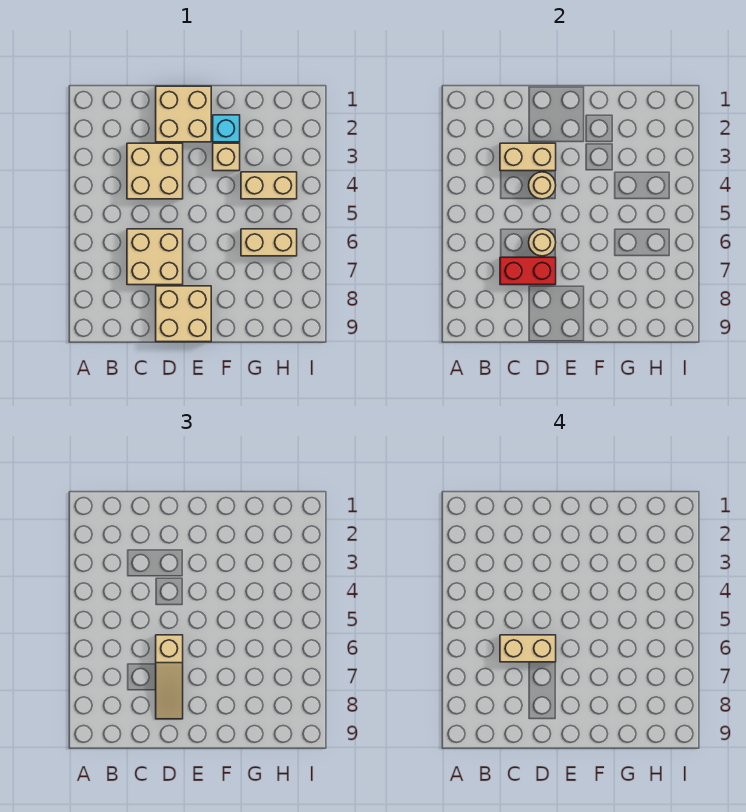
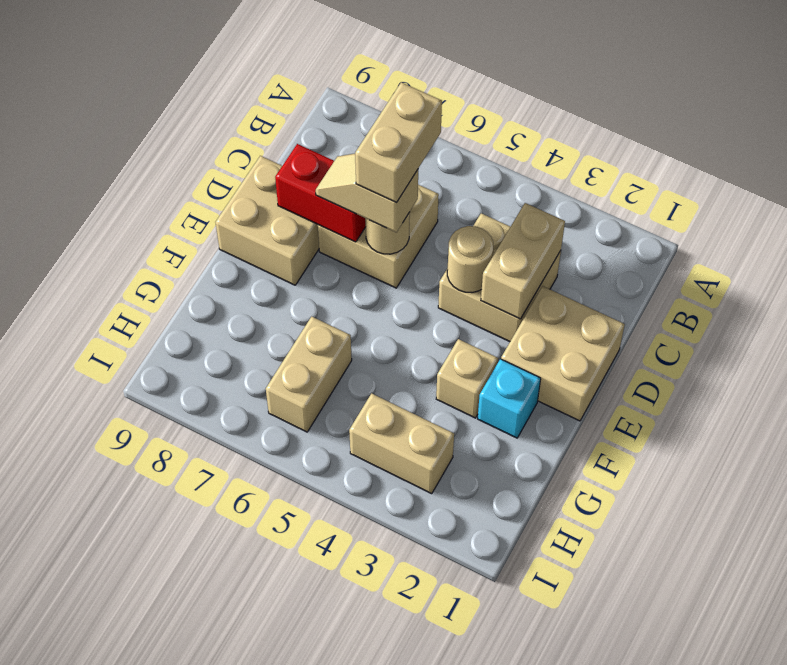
red 1x2 brick [500,257,556,285] -> red 1x2 brick turned to [275,144,366,242]
tan 1x3 slope [156,635,183,719] -> tan 1x2 slope [316,154,418,232]
tan 1x2 brick [241,172,297,199] -> tan 1x2 brick turned to [349,393,454,494]

